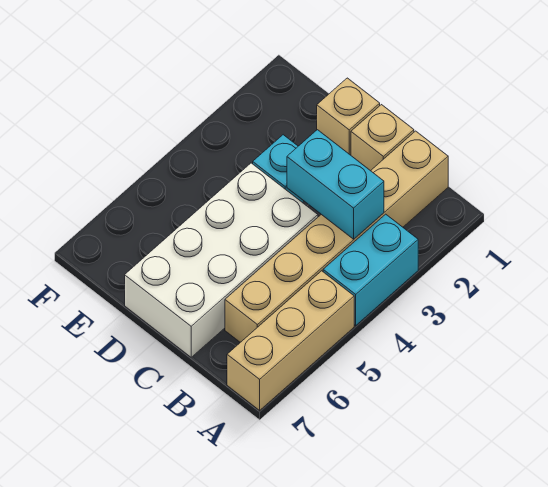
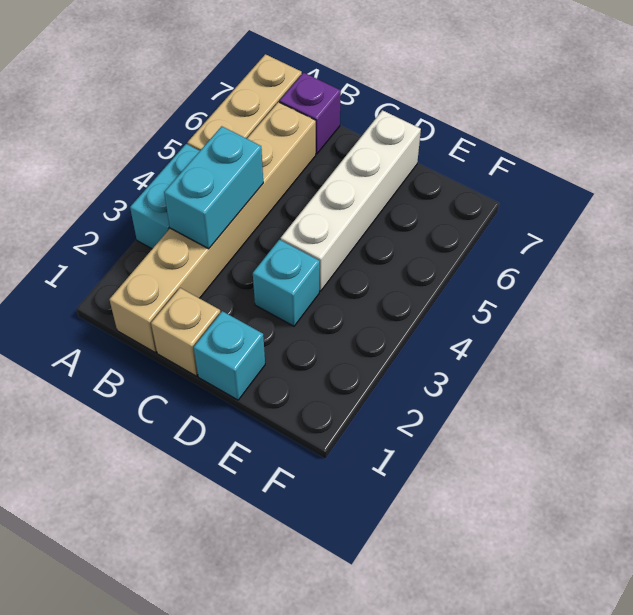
cyan 1x2 brick [287,130,384,239] -> cyan 1x2 brick turned to [164,126,263,249]
none -> purple 1x1 brick [280,73,341,154]
white 2x4 brick [125,163,318,357] -> white 1x4 brick [281,110,421,291]
tan 1x1 brick [317,78,380,155] -> cyan 1x1 brick [194,311,265,400]

